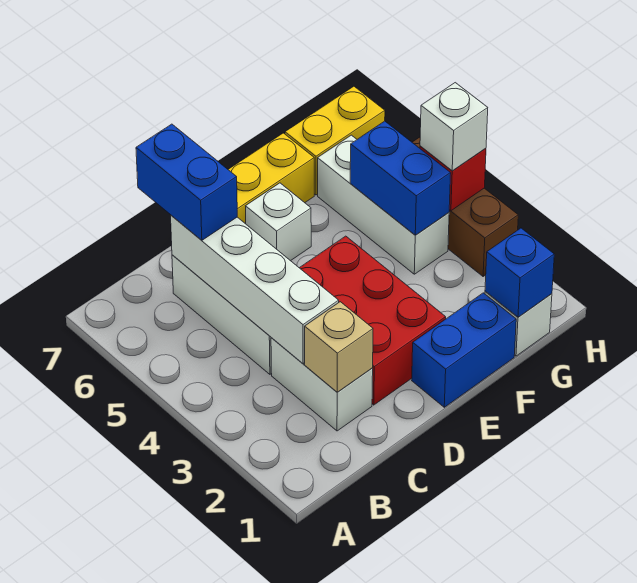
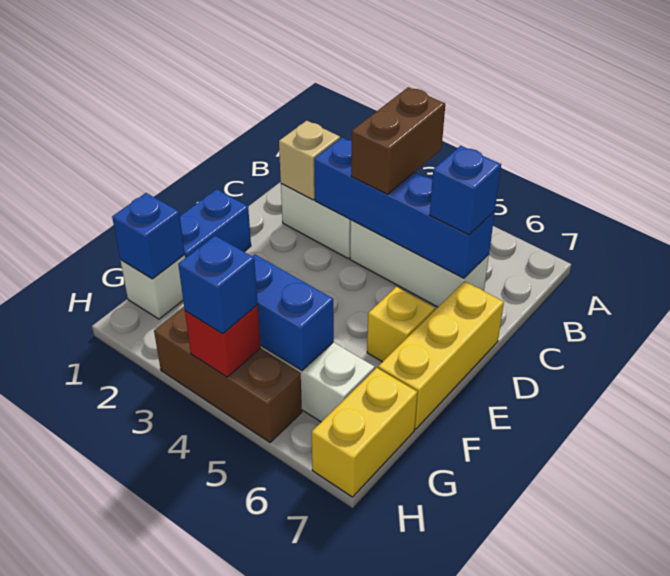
none -> brown 1x2 brick [351,87,445,194]
white 1x4 brick [171,215,339,364] -> blue 1x4 brick [314,138,495,278]
blue 1x2 brick [136,124,237,240] -> blue 1x1 brick [430,146,501,235]
red 2x3 brick [300,236,446,405] -> none
white 1x1 brick [246,183,311,261] -> yellow 1x1 brick [367,287,435,362]
white 1x1 brick [420,83,488,171] -> blue 1x1 brick [178,236,258,334]

